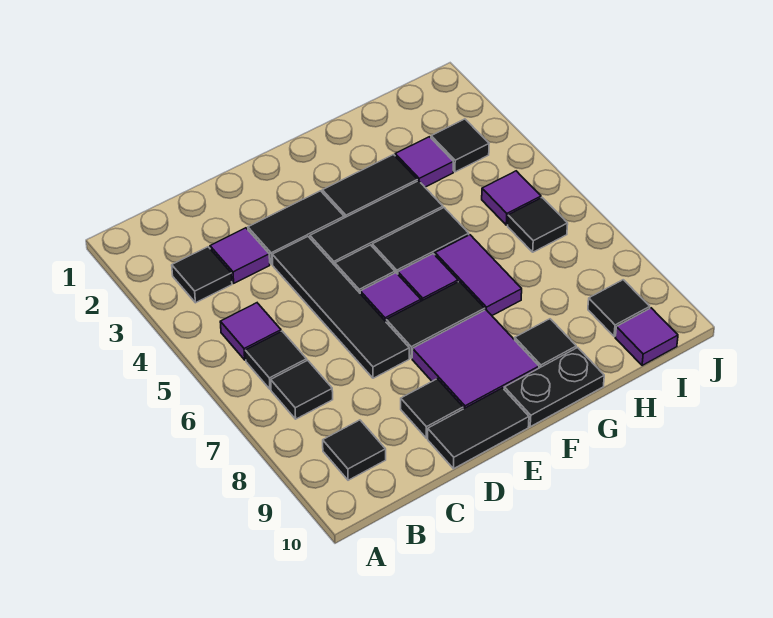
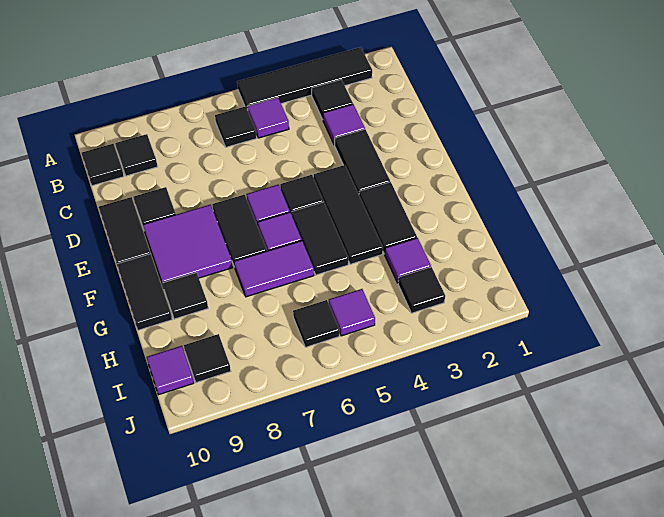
black 1x1 tile [271,360,333,419] -> black 1x1 tile moved to [81,144,124,186]
black 1x4 tile [272,237,409,378] -> black 1x4 tile moved to [237,47,372,110]
black 1x2 plate [504,348,604,427] -> black 1x2 tile [117,254,172,330]

